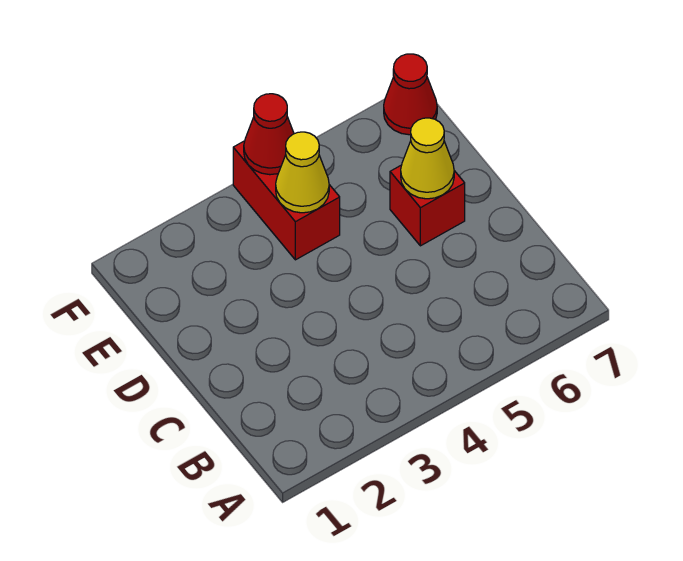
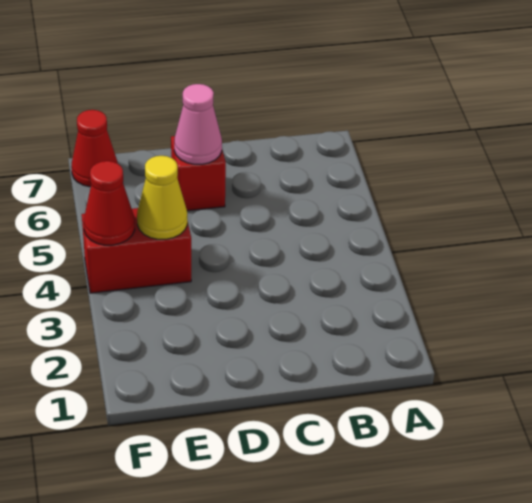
yellow 1x1 cone [401,118,454,199] -> pink 1x1 cone [174,84,222,164]

